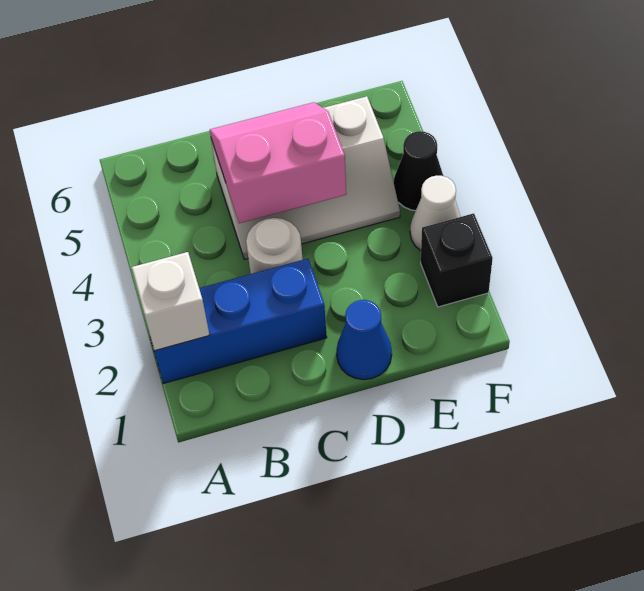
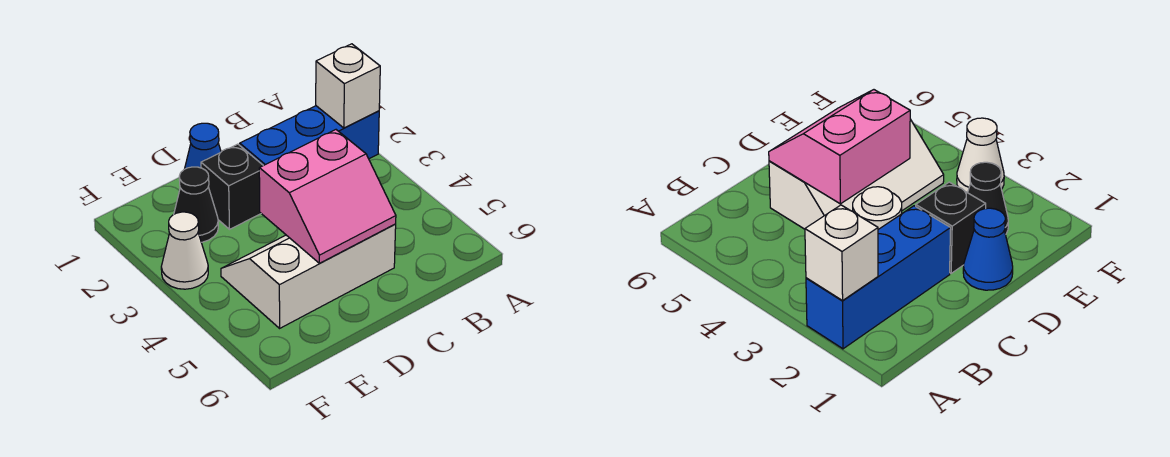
black 1x1 brick [421,213,493,307] -> black 1x1 brick moved to [201,144,263,229]
black 1x1 cone [393,131,443,211] -> black 1x1 cone moved to [174,167,218,242]

